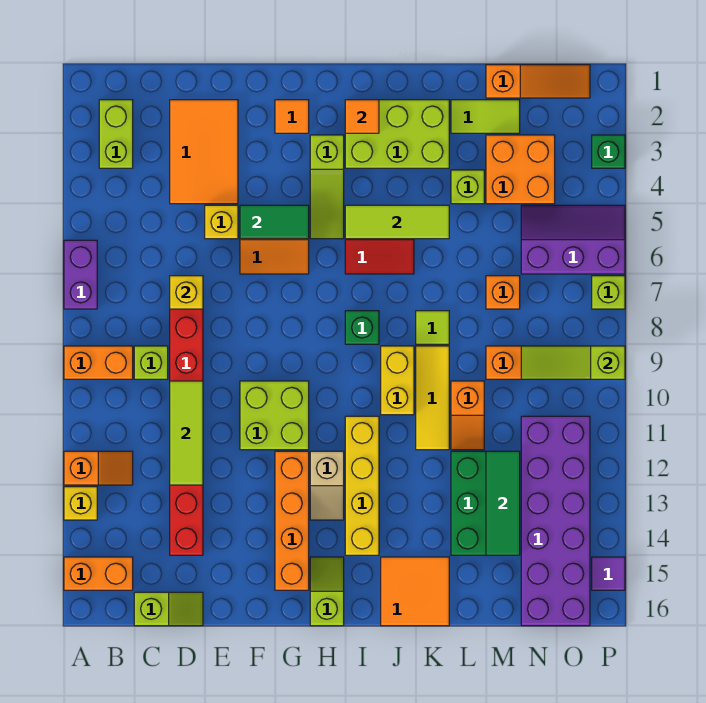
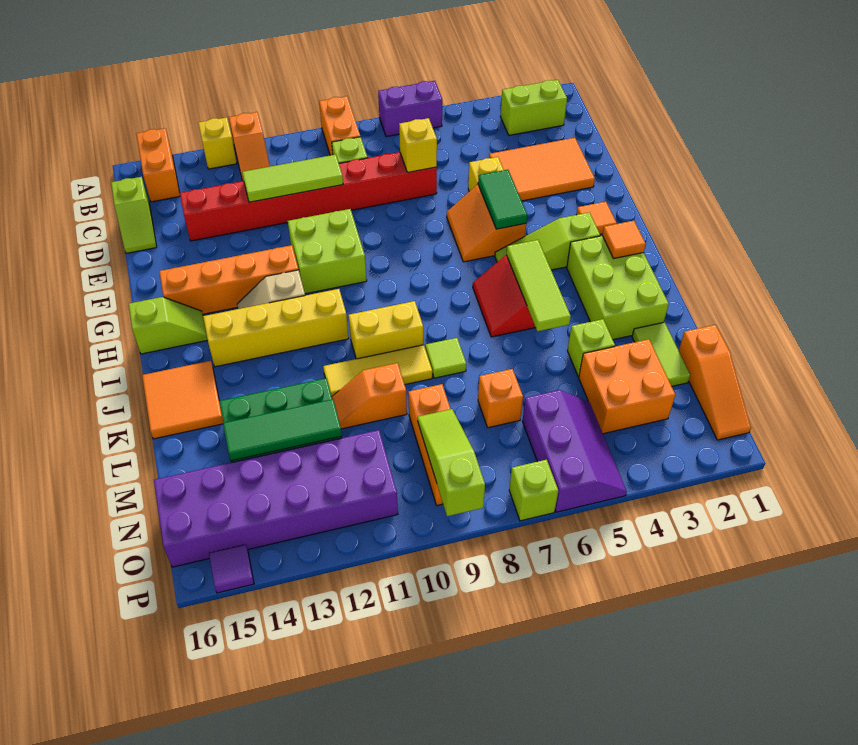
green 1x1 brick [345,311,379,344] -> none
green 1x1 brick [592,135,625,168] -> none

